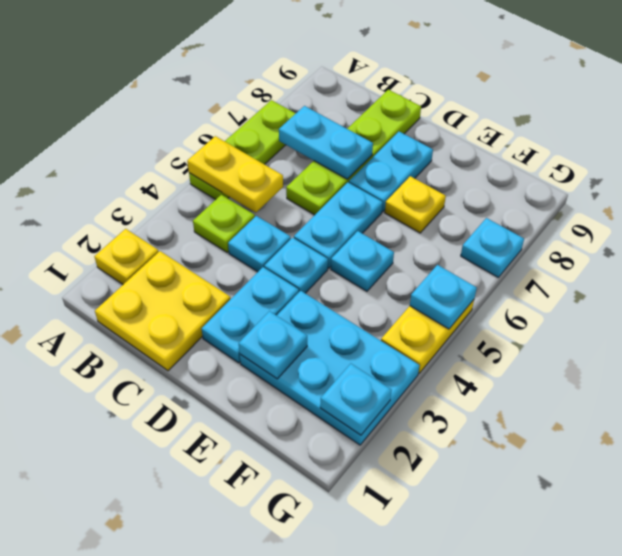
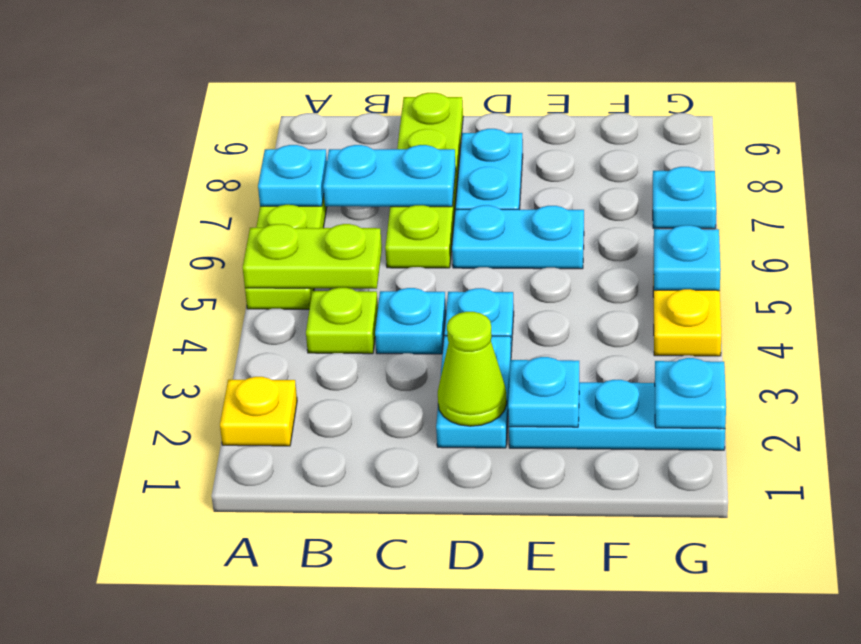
yellow 1x2 plate [187,136,283,213] -> lime 1x2 plate [243,224,382,289]
yellow 2x2 plate [95,251,231,371] -> none
none -> lime 1x1 cone [438,312,507,426]
cyan 1x2 plate [294,182,383,268] -> cyan 1x2 plate turned to [452,205,584,269]
cyan 2x3 plate [240,291,420,445] -> cyan 1x3 plate [509,380,725,450]
cyan 1x1 plate [331,231,394,291] -> cyan 1x1 plate moved to [258,145,327,206]
yellow 1x1 plate [385,176,446,233] -> none

